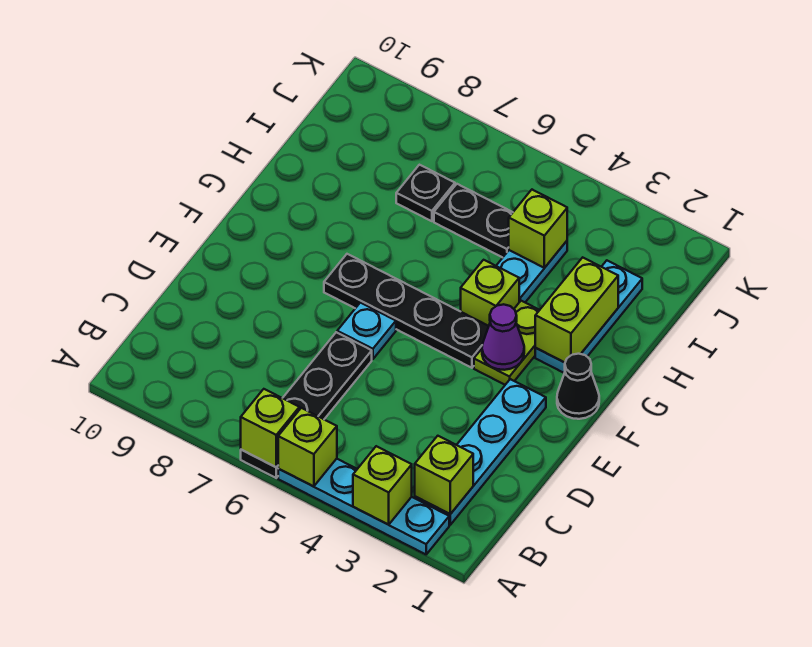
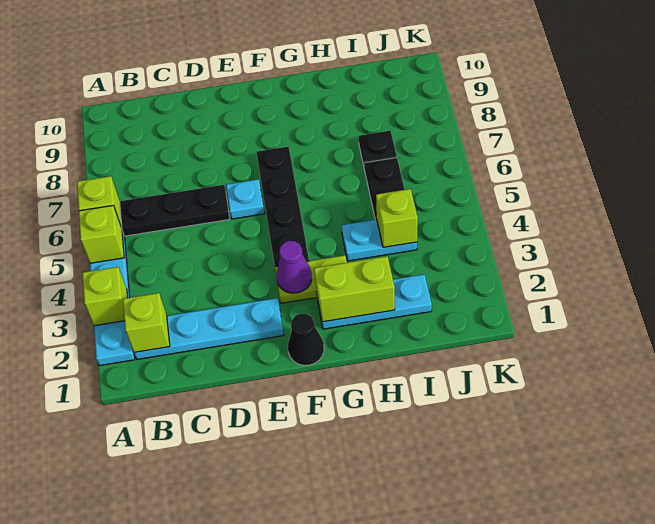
lime 1x1 brick [461,260,519,326] -> none

